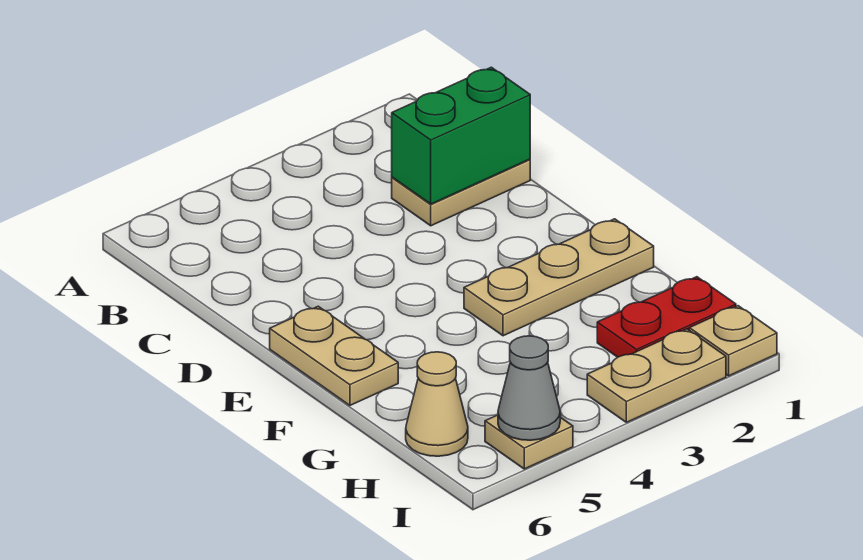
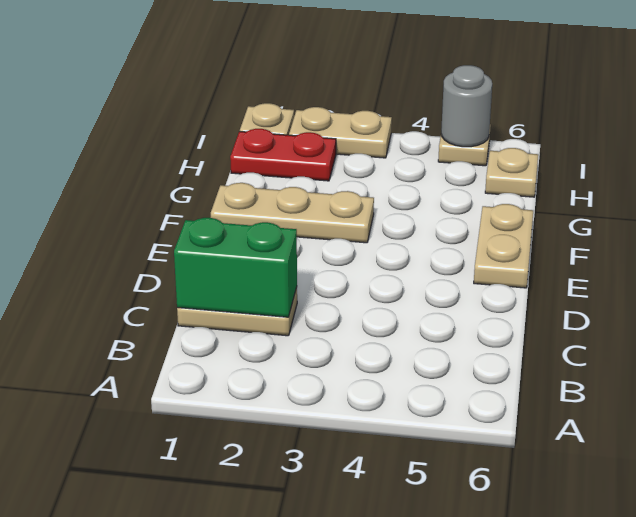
tan 1x1 cone [406,352,468,456] -> tan 1x1 plate [485,148,538,197]
grey 1x1 cone [498,336,560,440] -> grey 1x1 round brick [441,65,492,147]

